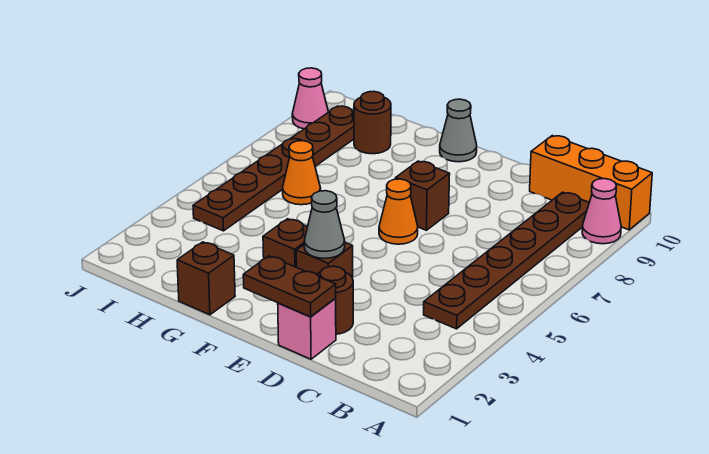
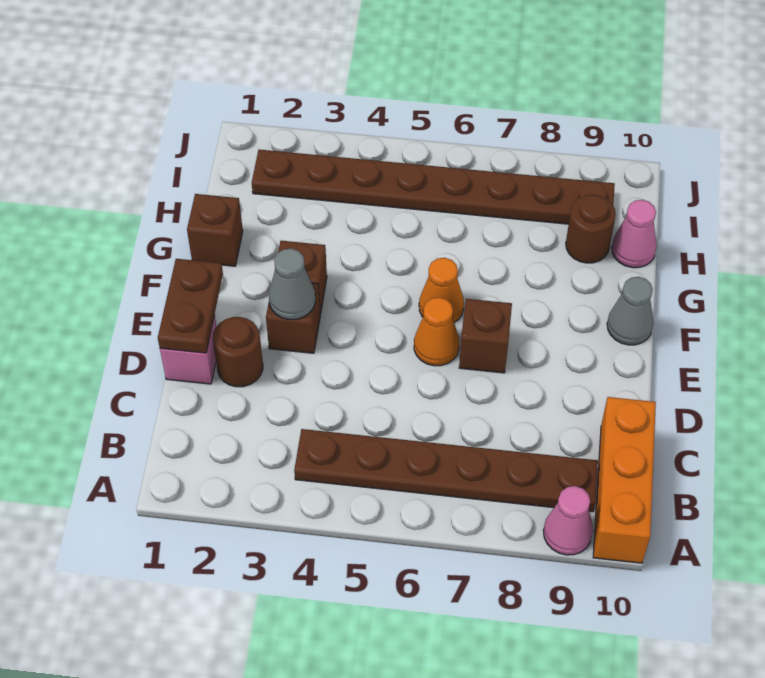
orange 1x1 cone [283,141,321,205] -> orange 1x1 cone moved to [419,258,464,322]
brown 1x6 plate [193,106,354,231] -> brown 1x8 plate [252,150,615,224]
pink 1x1 cone [292,68,328,129] -> pink 1x1 cone moved to [612,200,657,268]

